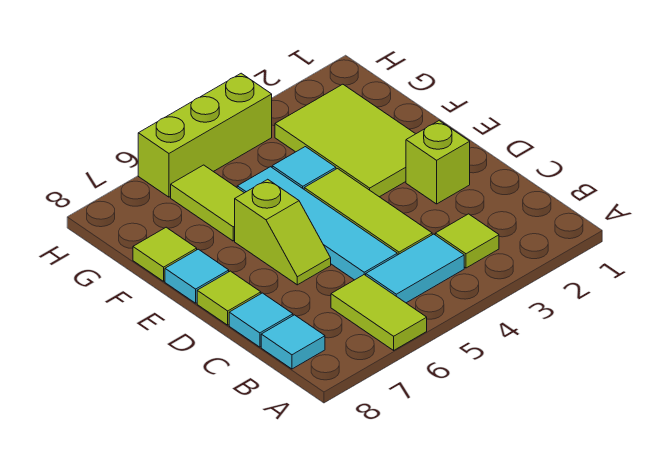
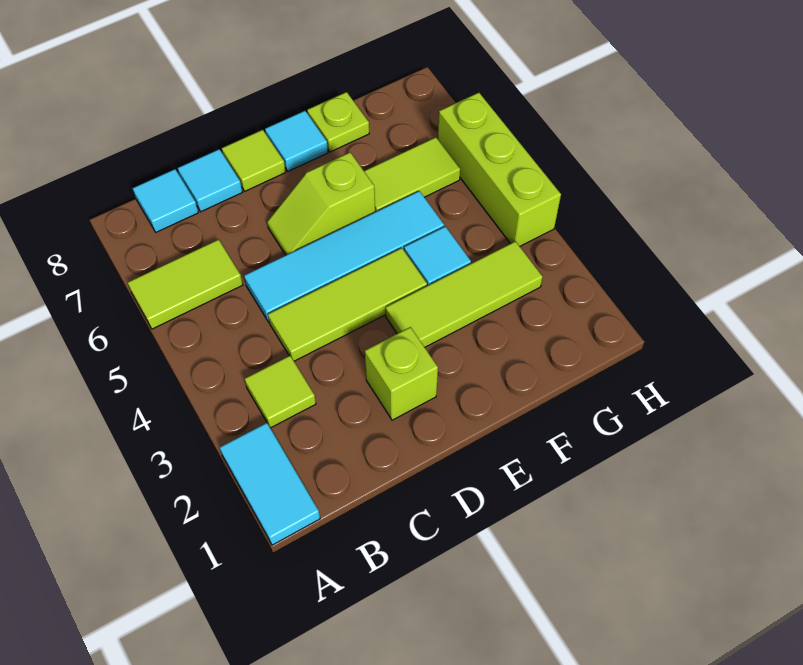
cyan 1x2 tile [366,234,464,303] -> cyan 1x2 tile moved to [220,423,320,545]
lime 2x3 tile [275,84,415,197] -> lime 1x3 tile [386,241,543,347]
lime 1x1 tile [133,227,197,281] -> lime 1x1 plate [307,92,369,152]

